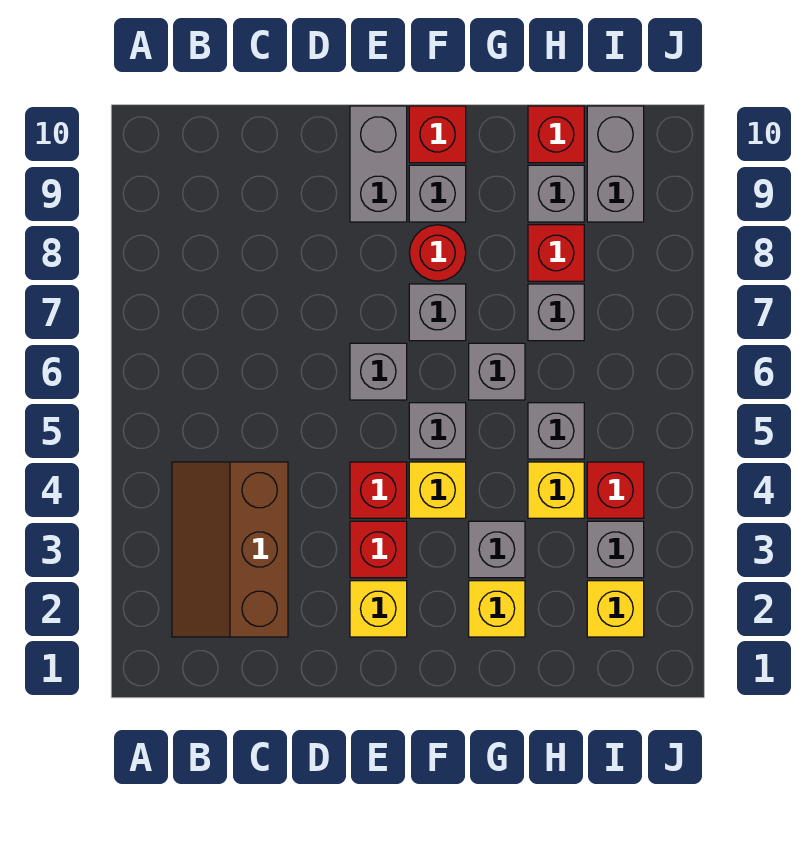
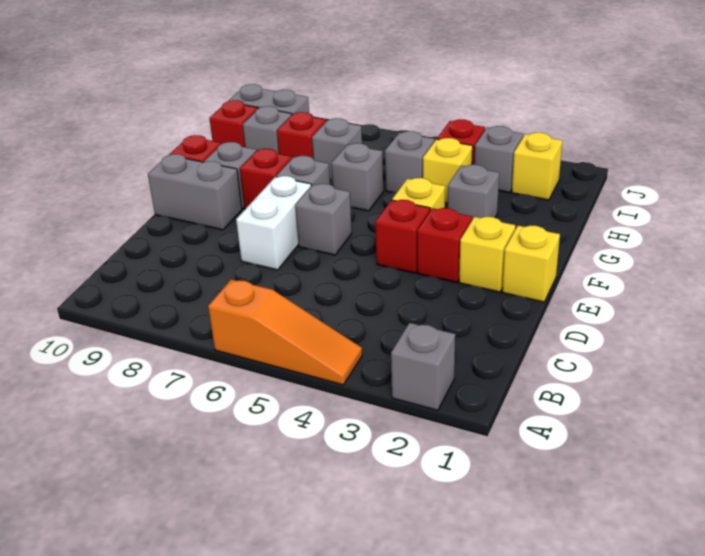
none -> orange 1x3 slope [208,280,362,385]
brown 2x3 slope [172,462,288,637] -> none
none -> white 1x2 brick [236,176,311,270]
grey 1x1 brick [409,403,466,459] -> grey 1x1 brick moved to [391,323,455,410]
red 1x1 round brick [409,225,466,281] -> red 1x1 brick [240,149,292,209]
yellow 1x1 brick [469,581,525,637] -> yellow 1x1 brick moved to [502,226,560,302]

